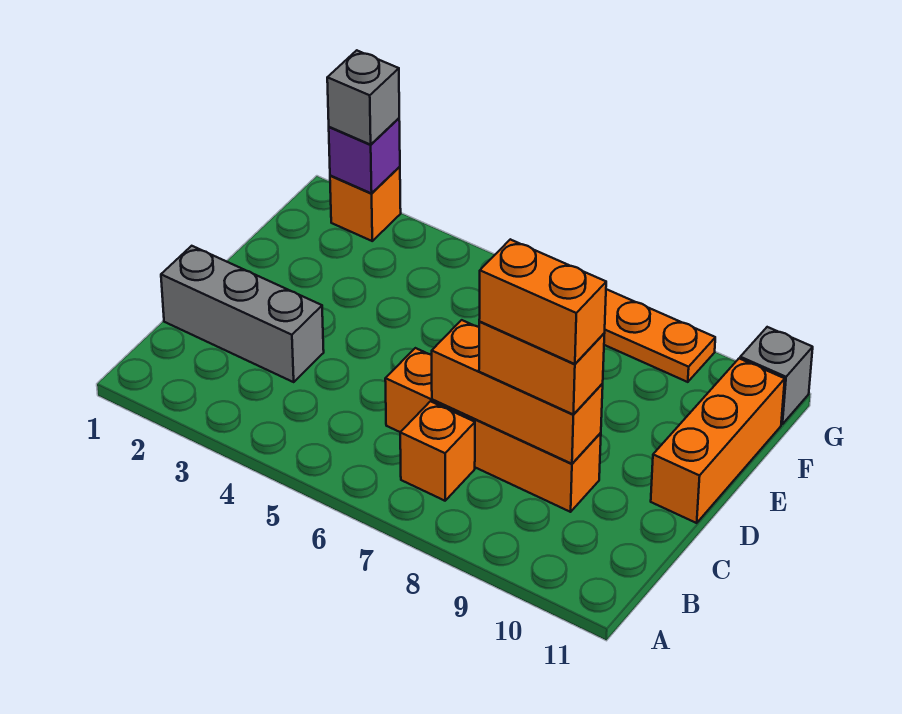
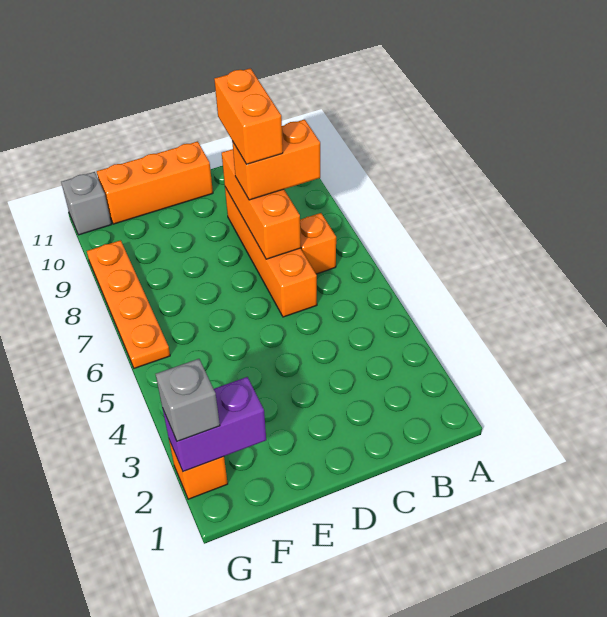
grey 1x3 brick [161,246,324,382] -> none
orange 1x2 brick [479,322,604,415] -> orange 1x2 brick turned to [232,119,320,200]
purple 1x1 brick [329,118,400,193] -> purple 1x2 brick [163,377,266,472]

